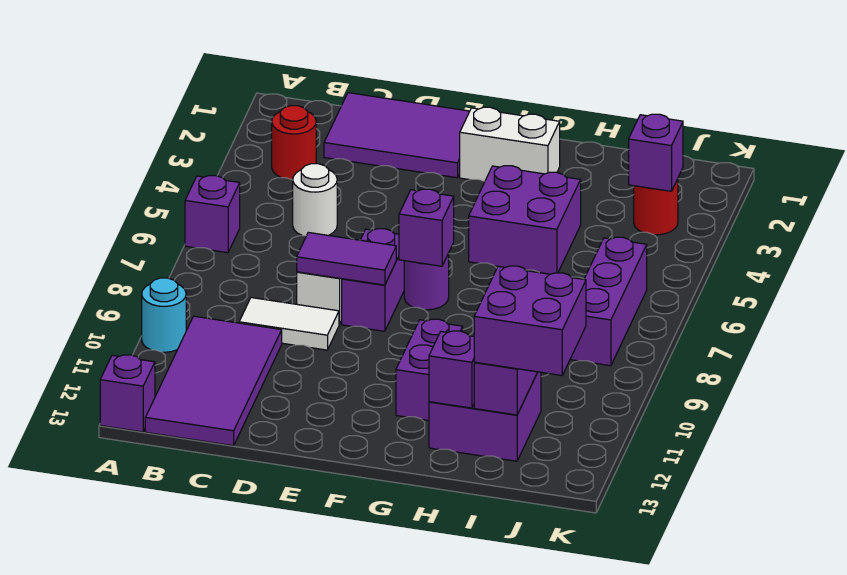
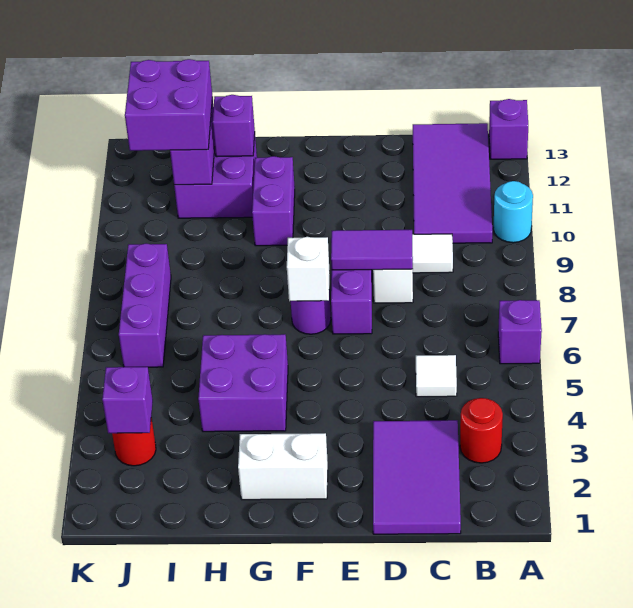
purple 2x3 tile [324,93,470,178] -> purple 2x3 tile turned to [373,420,461,534]
white 1x1 round brick [293,164,337,236] -> white 1x1 tile [416,355,457,397]
purple 1x1 brick [399,189,454,266] -> white 1x1 brick [287,237,330,301]

